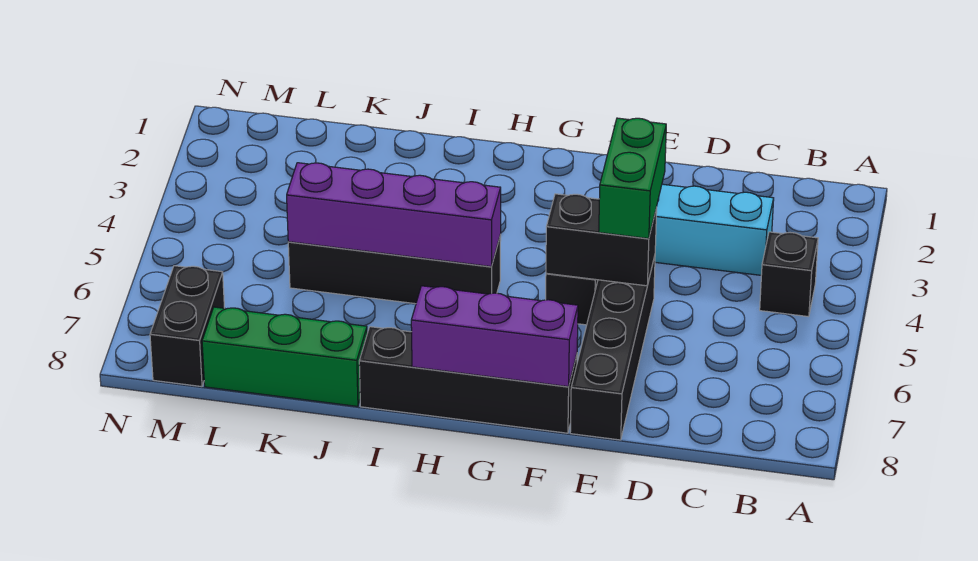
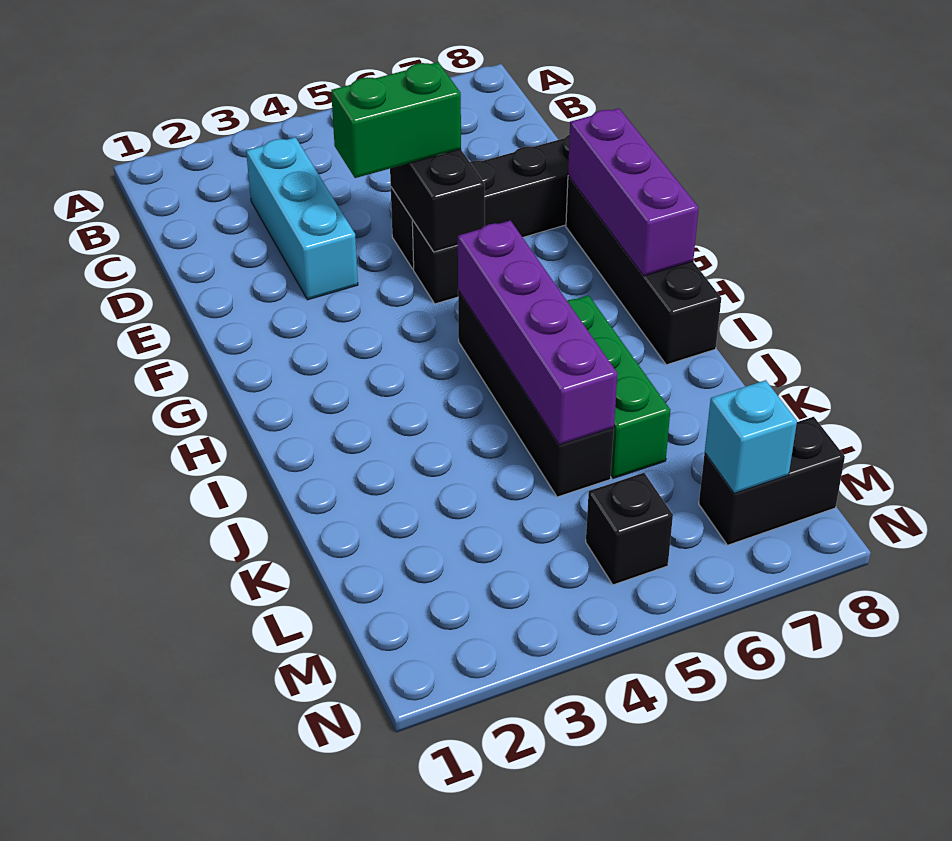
black 1x1 brick [760,232,818,317] -> black 1x1 brick moved to [586,473,673,585]
green 1x3 brick [202,307,367,406] -> green 1x3 brick moved to [567,295,670,478]
none -> cyan 1x1 brick [705,380,797,493]

